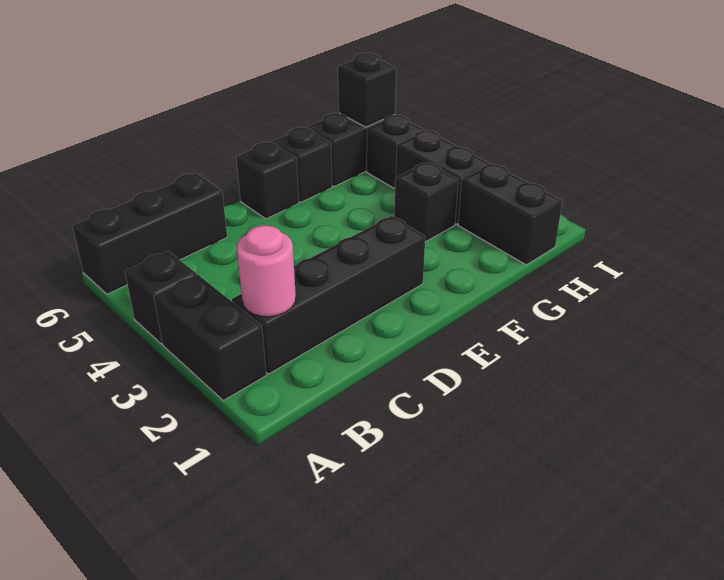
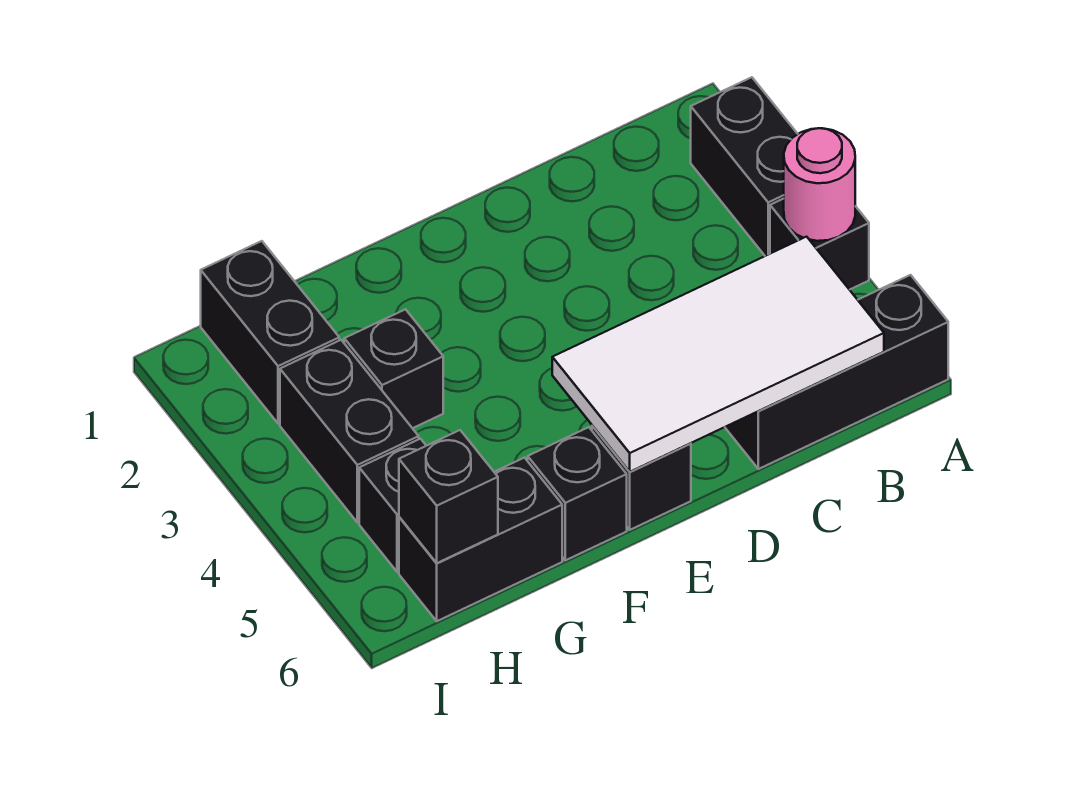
black 1x4 brick [232,216,425,374] -> none
pink 1x1 round brick [237,225,296,317] -> pink 1x1 round brick moved to [784,128,855,241]
none -> white 2x4 tile [552,237,884,472]

